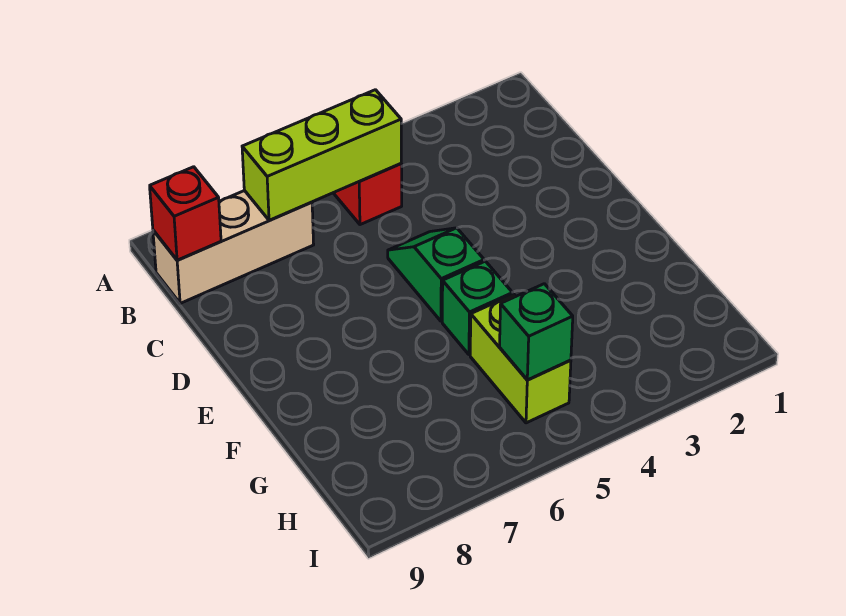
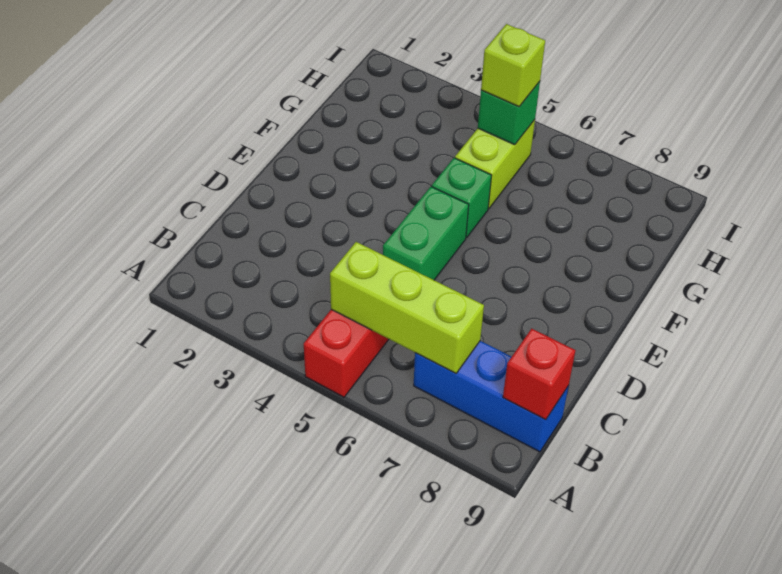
tan 1x3 brick [153,191,314,303] -> blue 1x3 brick [414,341,568,452]
green 1x2 slope [388,228,484,321] -> green 1x2 brick [383,187,469,280]
none -> lime 1x1 brick [481,24,545,107]

